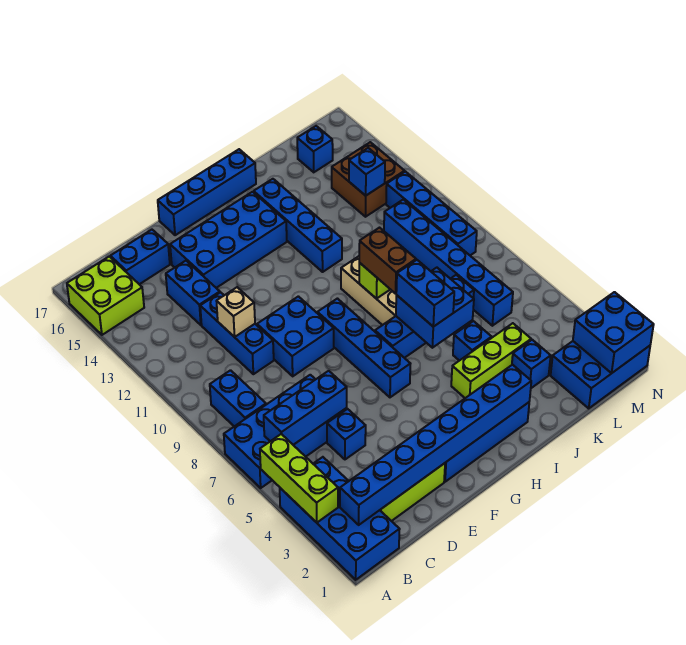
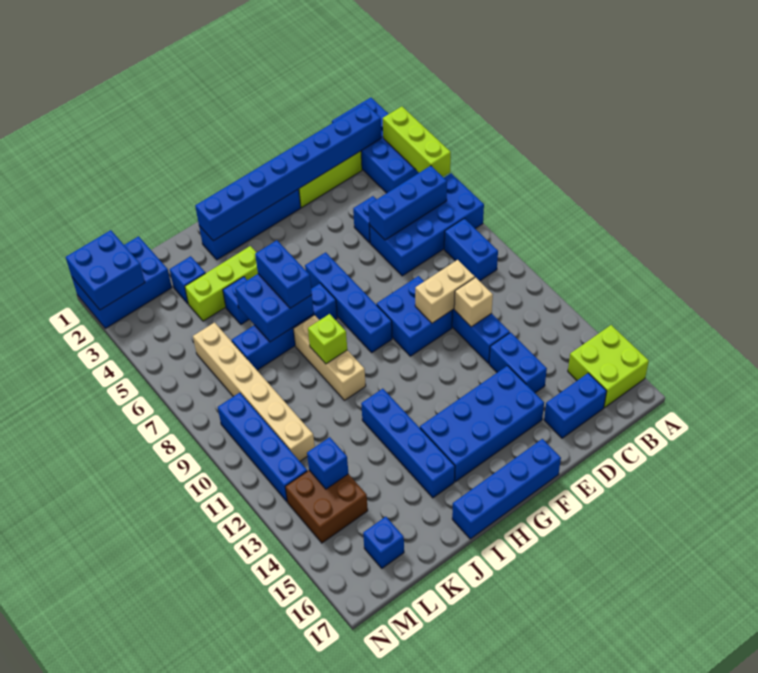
none -> tan 1x2 brick [415,260,475,323]
brown 1x2 brick [359,228,416,294] -> none
blue 1x6 brick [384,199,513,326] -> tan 1x6 brick [193,322,315,461]

